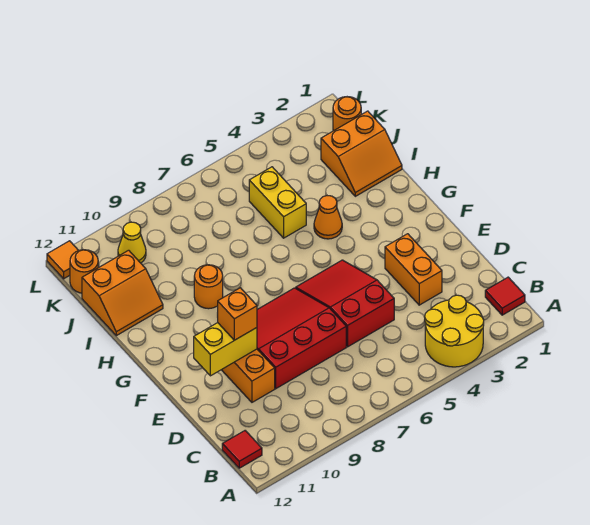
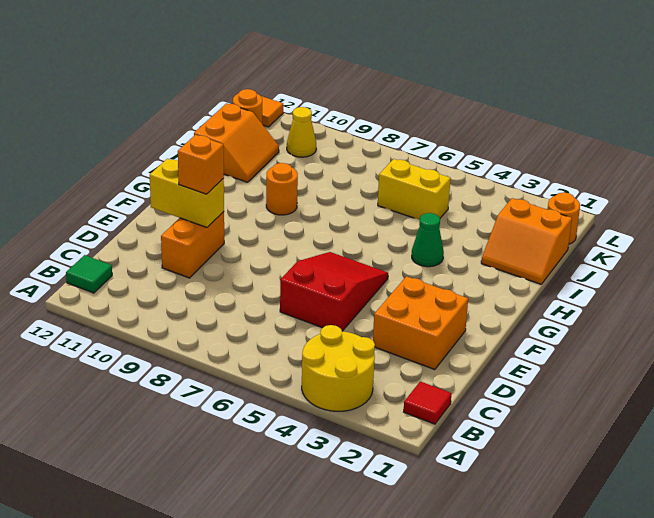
red 1x1 tile [222,431,262,468] -> green 1x1 tile [66,255,112,293]
orange 1x2 brick [385,234,442,305] -> orange 2x2 brick [373,276,468,370]
red 3x3 slope [257,288,346,389] -> none
orange 1x1 cone [314,196,342,239] -> green 1x1 cone [412,213,444,267]
yellow 1x2 brick [249,167,306,238] -> yellow 1x2 brick turned to [378,159,451,220]
orange 2x2 slope [82,250,163,336] -> orange 2x2 slope turned to [194,103,279,182]

